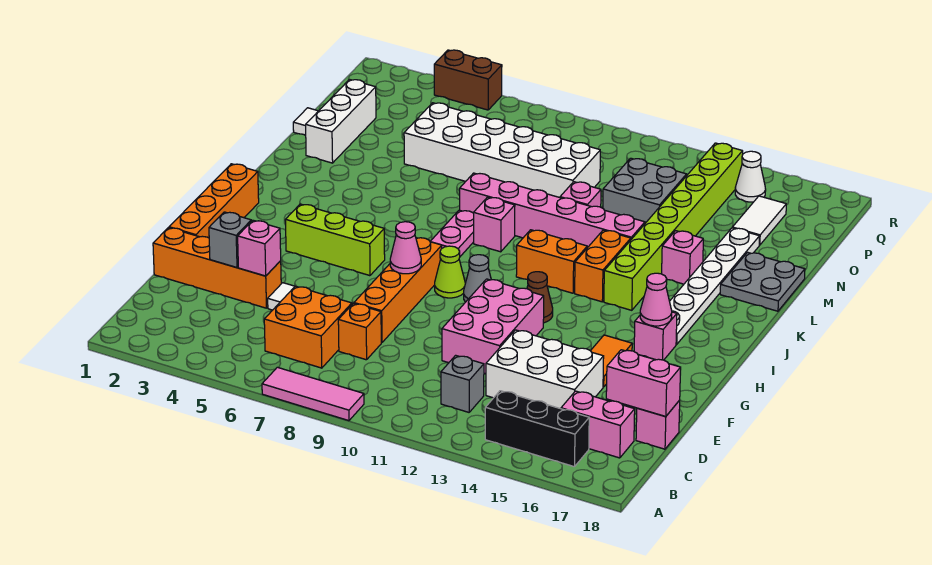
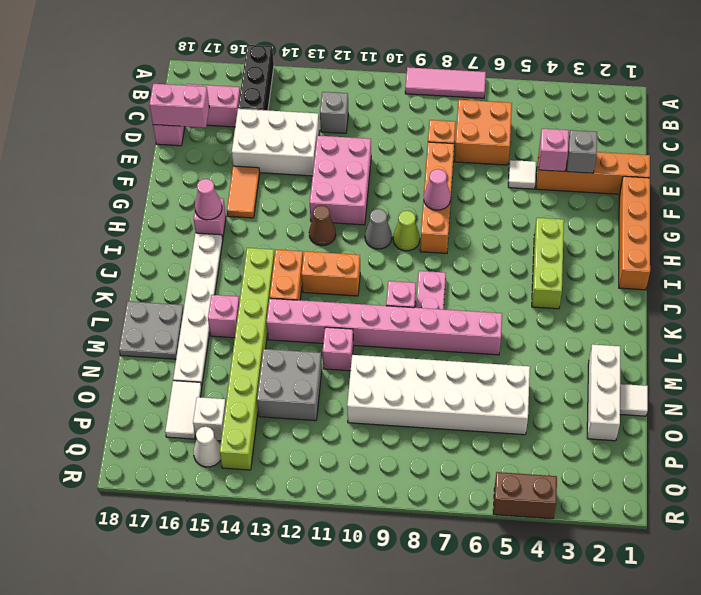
black 1x3 brick [485,391,589,467] -> black 1x3 brick turned to [238,45,274,110]
lime 1x3 brick [285,204,385,276] -> lime 1x3 brick turned to [532,218,564,309]
pink 1x6 brick [460,173,645,248] -> pink 1x8 brick [266,298,502,355]
none -> white 1x1 brick [193,397,226,441]

